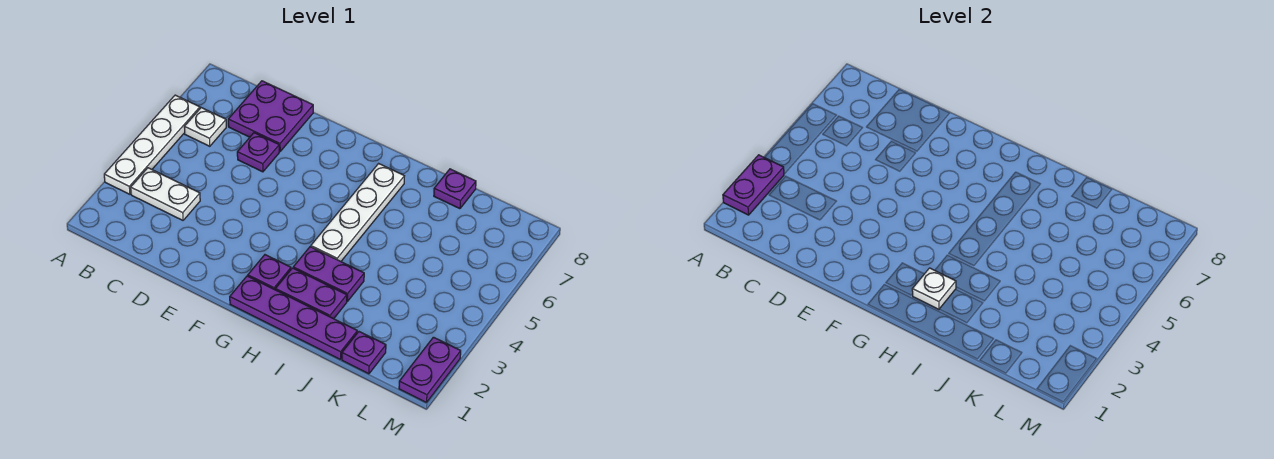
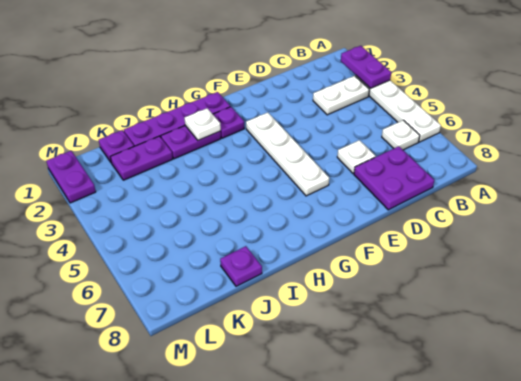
purple 1x1 plate [237,133,279,172] -> white 1x1 plate [337,140,376,174]
purple 1x2 plate [293,247,364,301] -> purple 1x2 plate moved to [110,136,173,180]
white 1x4 plate [311,164,404,261] -> white 1x4 plate moved to [246,112,329,196]

